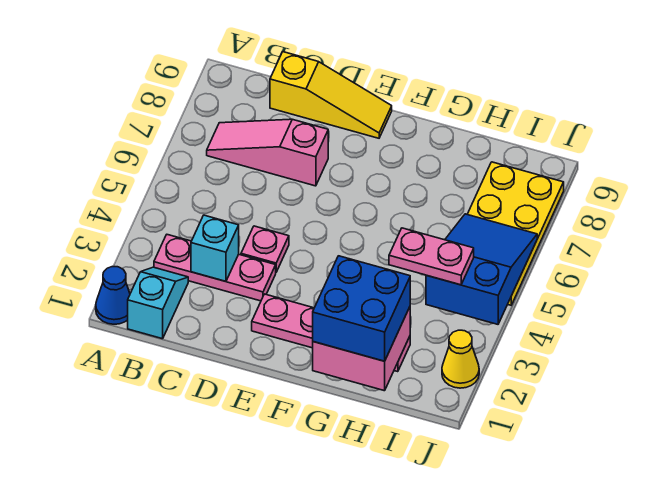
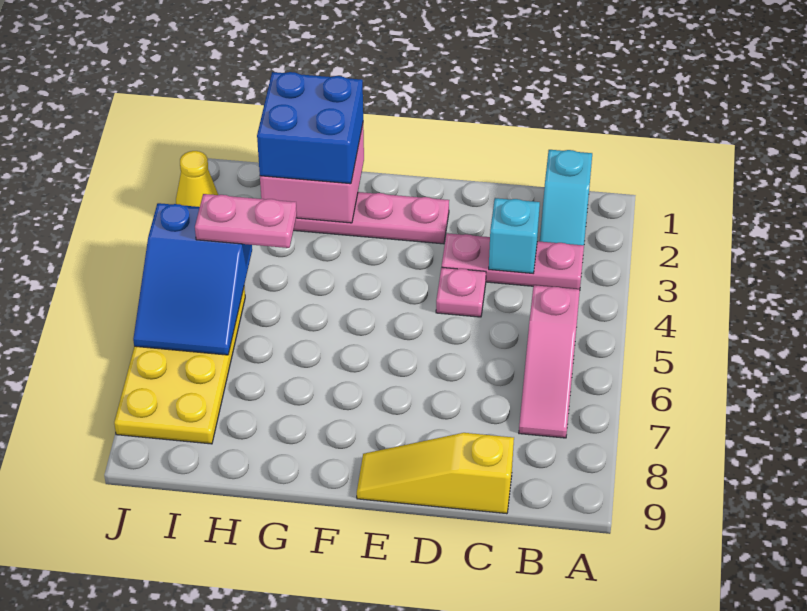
blue 1x1 cone [96,267,130,324] -> none
pink 1x3 slope [207,119,328,186] -> pink 1x3 slope turned to [519,285,580,438]

